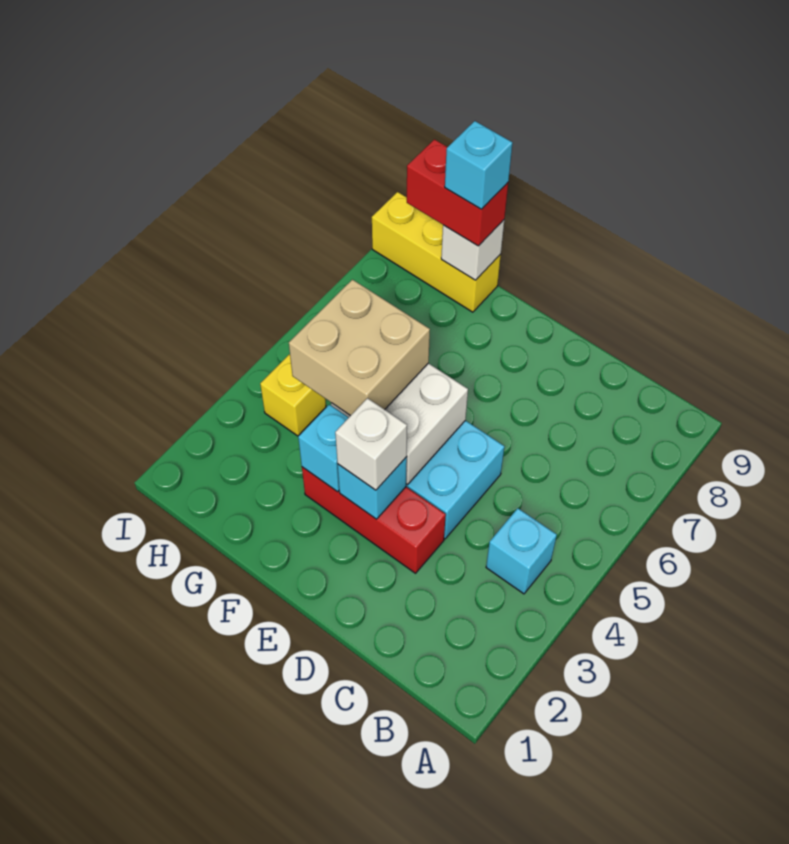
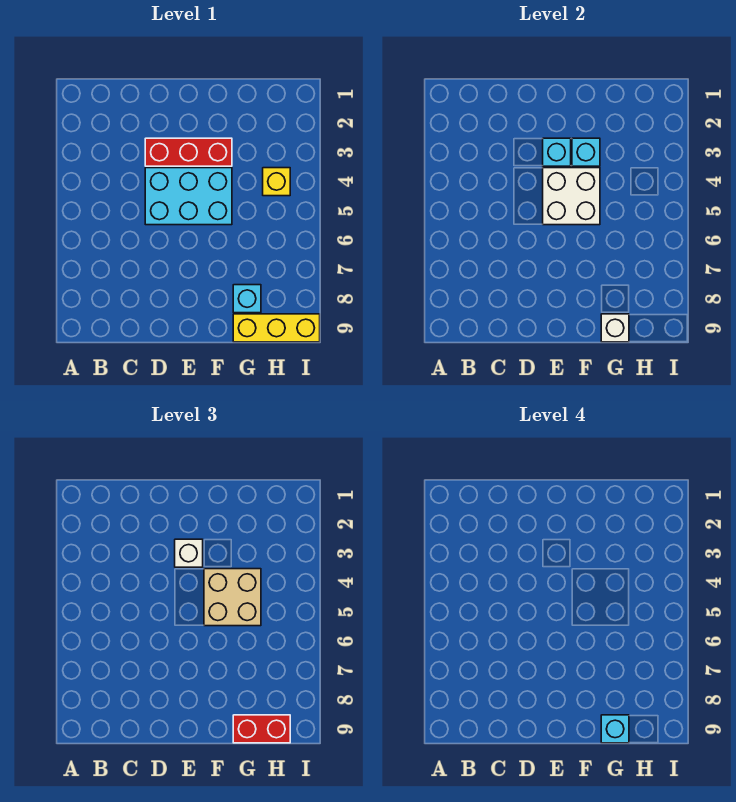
cyan 1x1 brick [486,508,557,594] -> cyan 1x1 brick moved to [233,285,261,313]

